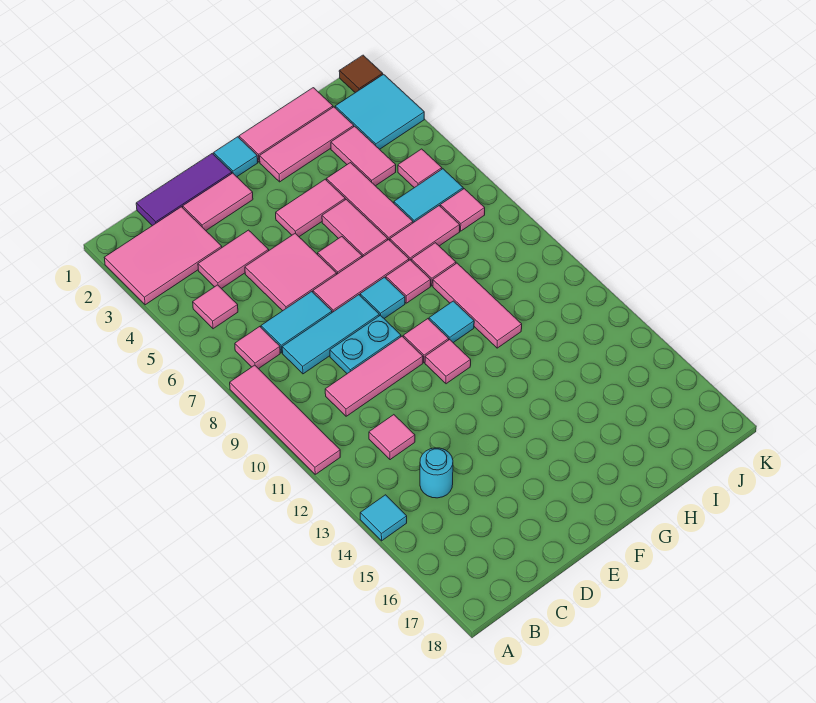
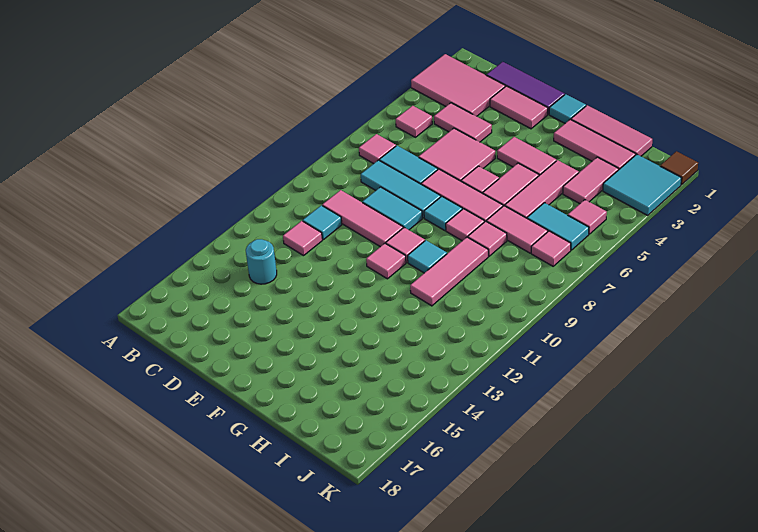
pink 1x4 tile [230,365,340,474] -> none
cyan 1x1 tile [360,495,407,541] -> cyan 1x1 tile moved to [303,205,342,240]
cyan 1x2 plate [330,315,401,374] -> cyan 1x2 tile [362,187,422,230]

